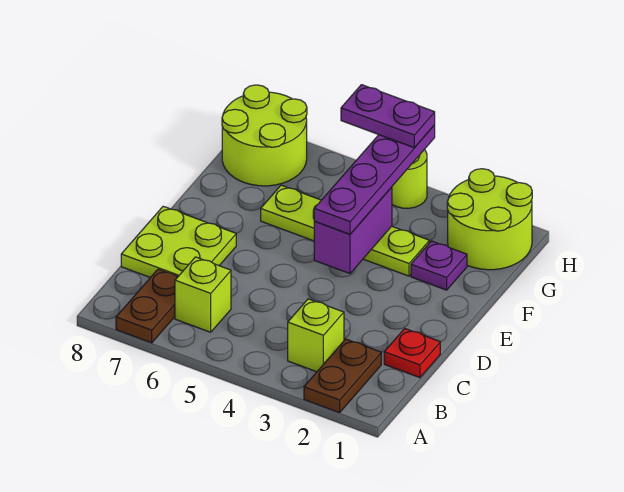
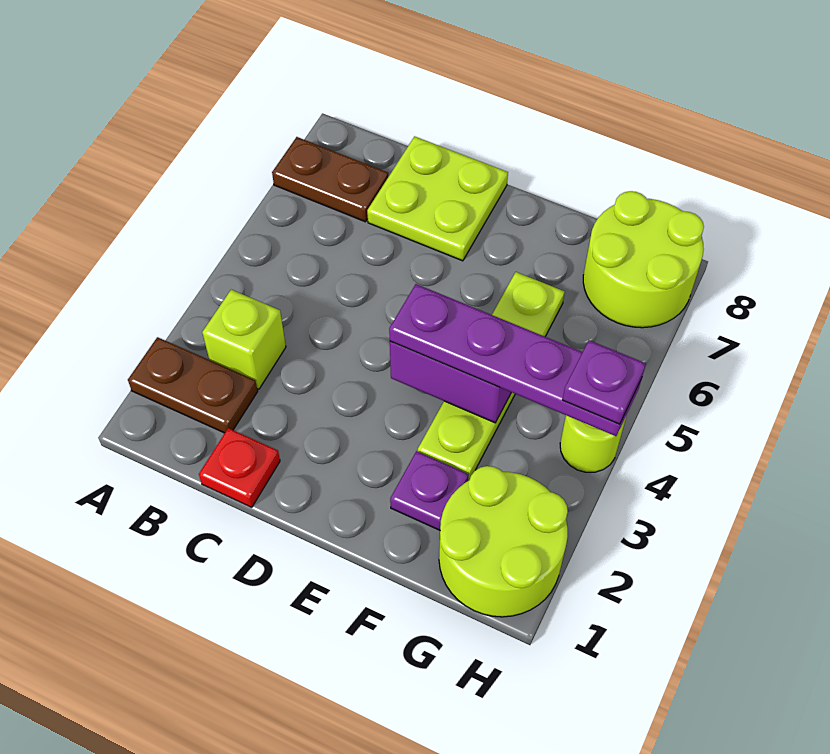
lime 1x1 brick [175,257,231,332] -> none
purple 1x2 plate [341,85,435,148] -> purple 1x1 plate [563,340,646,424]

